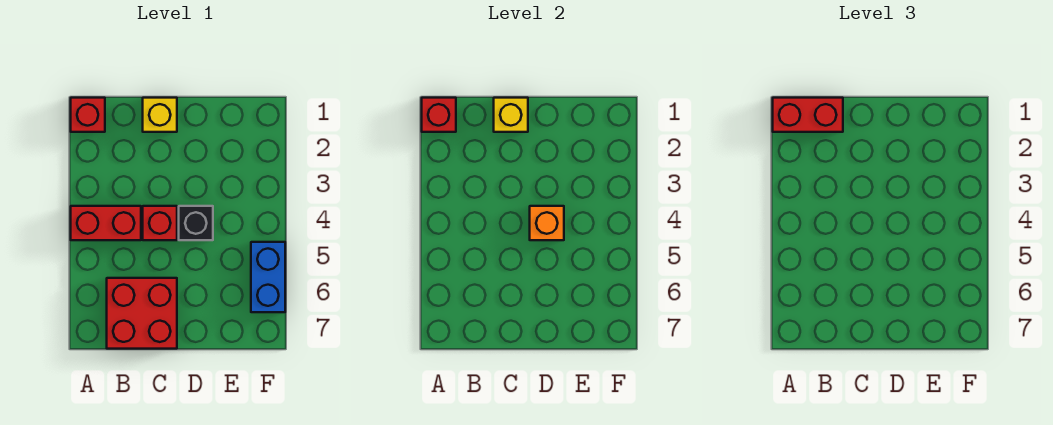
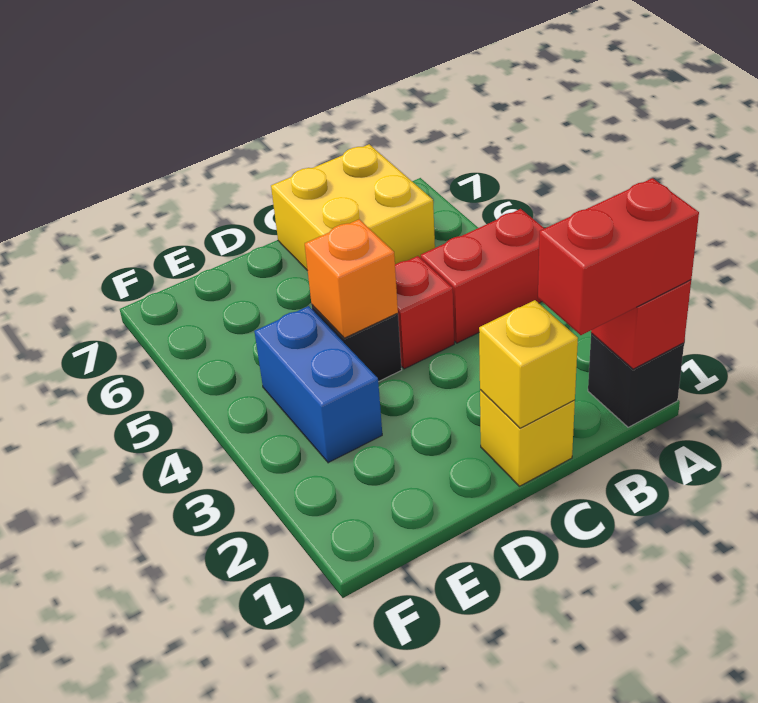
red 1x1 brick [71,98,105,132] -> black 1x1 brick [588,333,684,427]
red 2x2 brick [107,278,177,349] -> yellow 2x2 brick [271,144,435,271]
blue 1x2 brick [251,242,285,312] -> blue 1x2 brick moved to [254,306,382,463]

